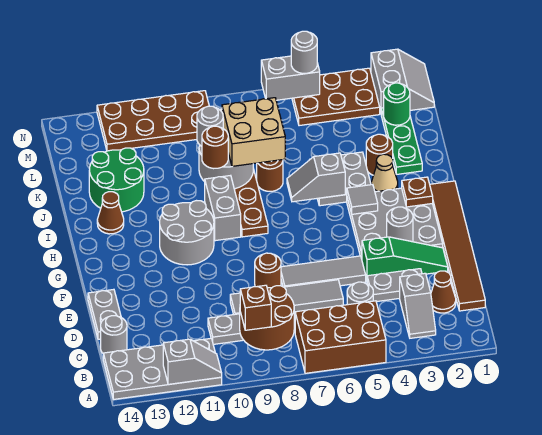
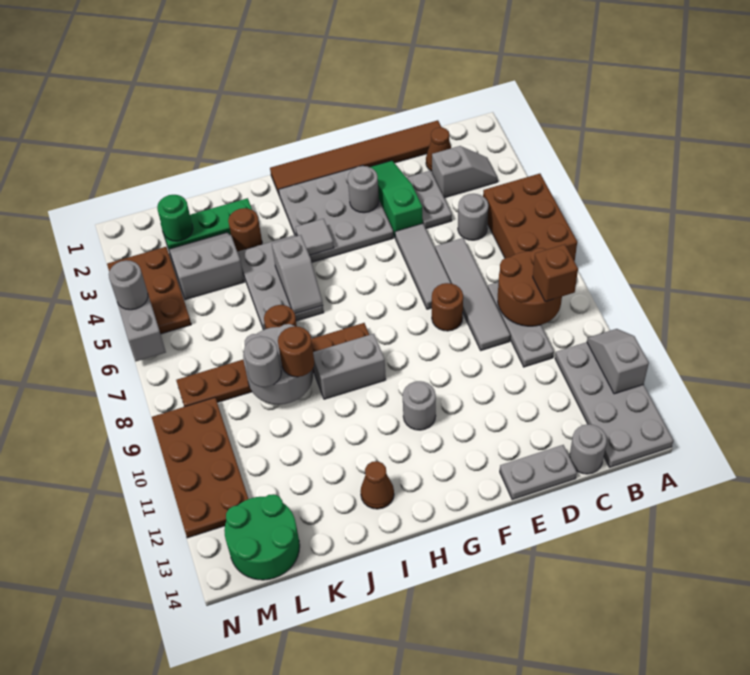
grey 2x2 round brick [160,201,214,265] -> grey 1x1 round brick [403,381,436,430]
brown 1x1 plate [402,177,433,207] -> none
tan 1x1 cone [371,154,398,192] -> none
grey 2x2 plate [317,152,371,206] -> grey 2x3 plate [237,235,324,330]
tan 2x2 brick [222,98,285,166] -> none
green 2x2 round brick [89,148,144,212] -> green 2x2 round brick moved to [224,494,300,580]
grey 2x2 slope [371,49,434,112] -> grey 2x2 slope moved to [169,233,244,300]

